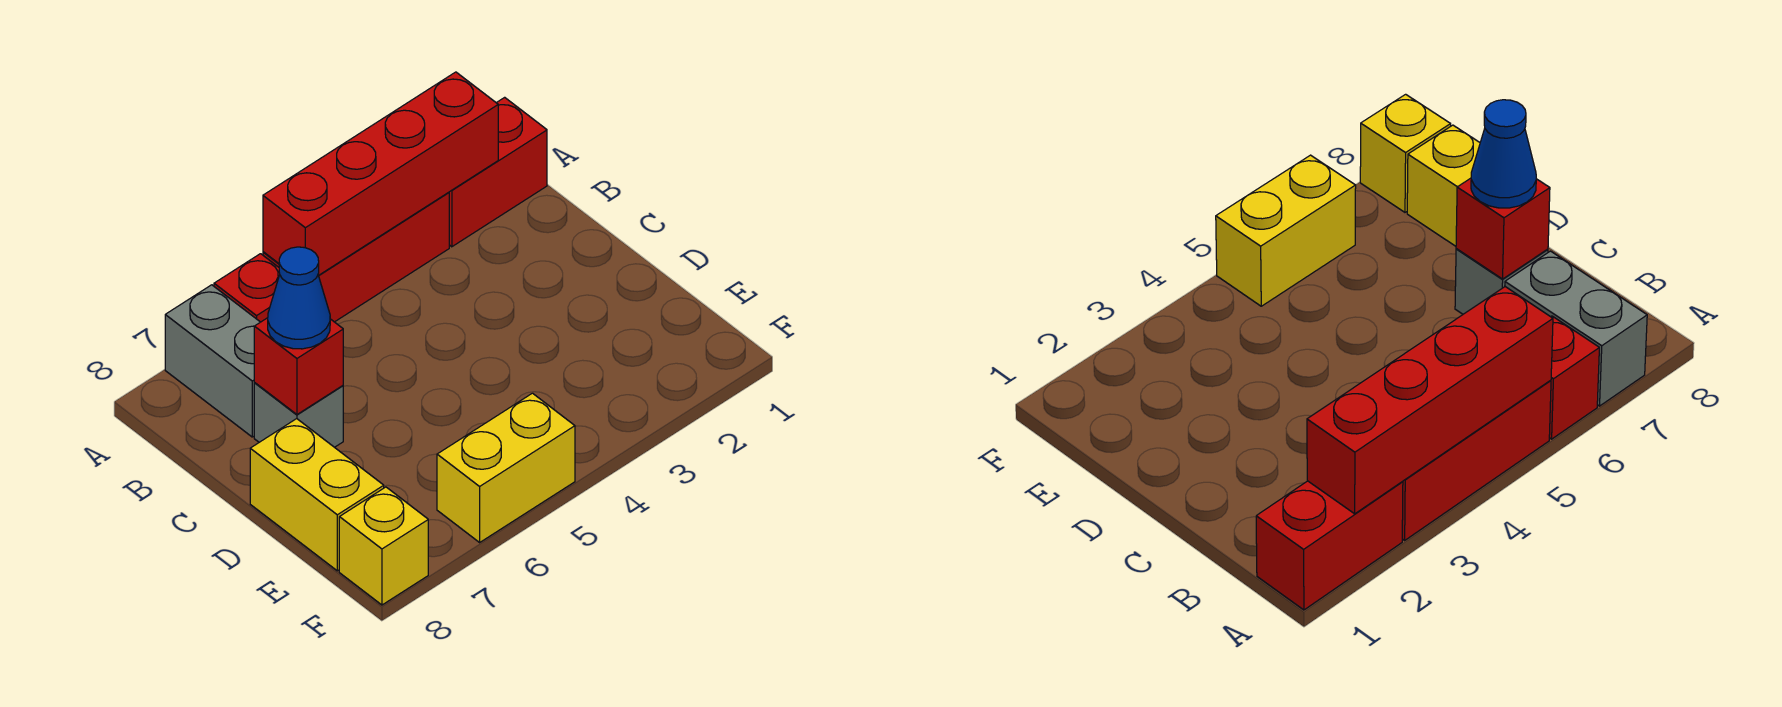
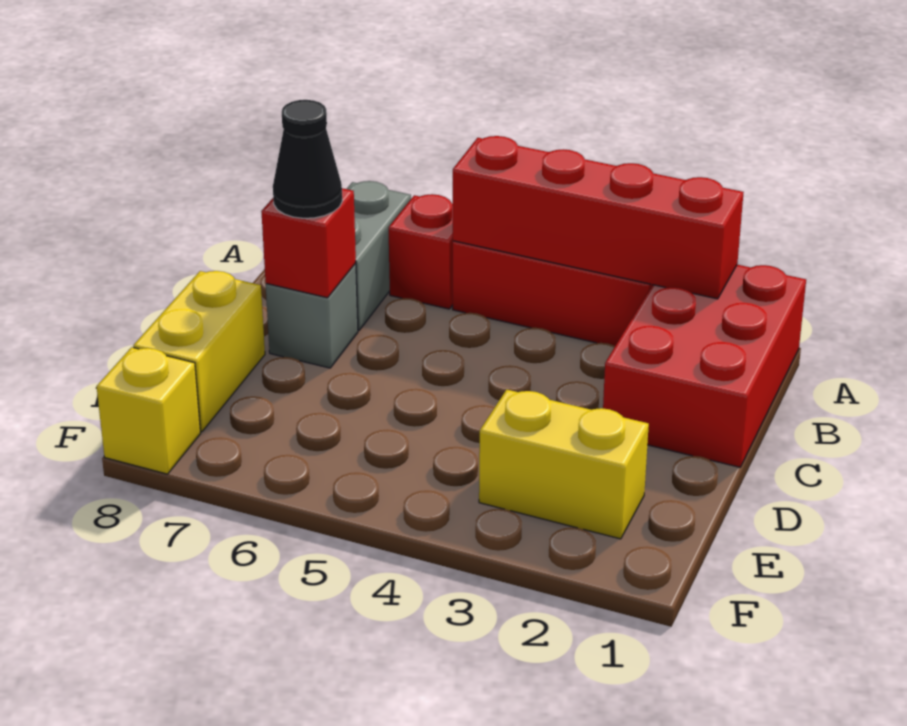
red 1x2 brick [449,97,547,247] -> red 2x3 brick [603,265,806,467]
blue 1x1 cone [268,247,330,349] -> black 1x1 cone [273,100,342,218]
yellow 1x2 brick [437,393,575,542] -> yellow 1x2 brick moved to [479,390,649,539]

